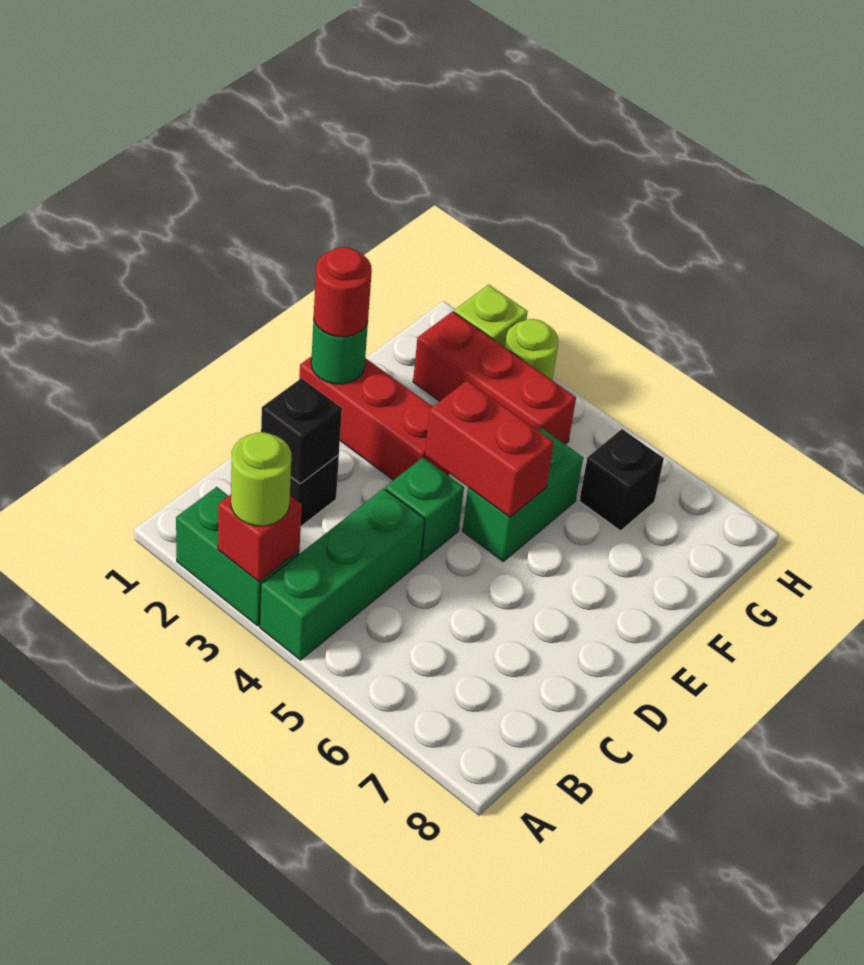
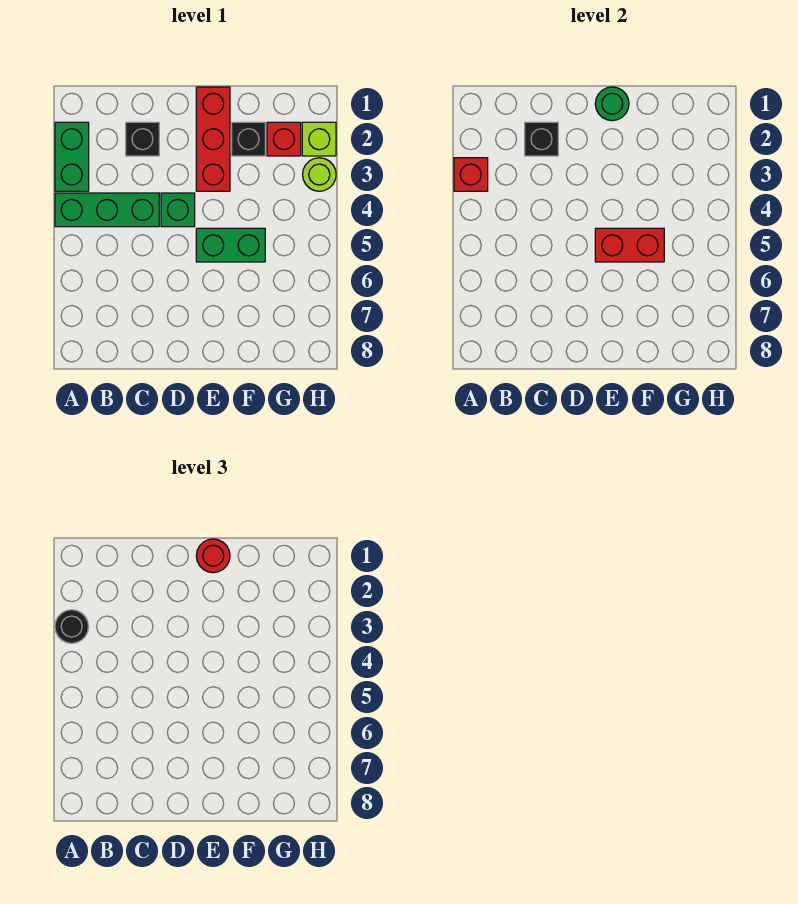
lime 1x1 round brick [231,432,291,526] -> black 1x1 round brick [55,610,89,643]
red 1x2 brick [425,381,554,517] -> red 1x2 brick turned to [595,228,664,262]
red 1x3 brick [413,311,576,444] -> red 1x1 brick [267,122,301,156]
black 1x1 brick [579,429,664,531] -> black 1x1 brick moved to [232,122,265,156]

